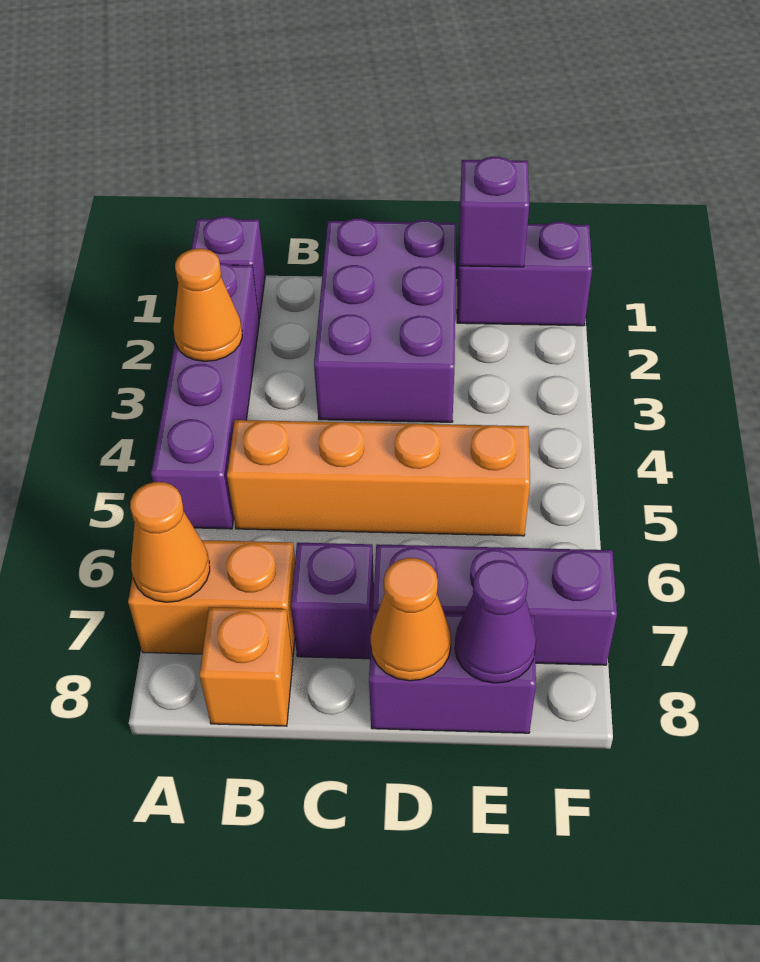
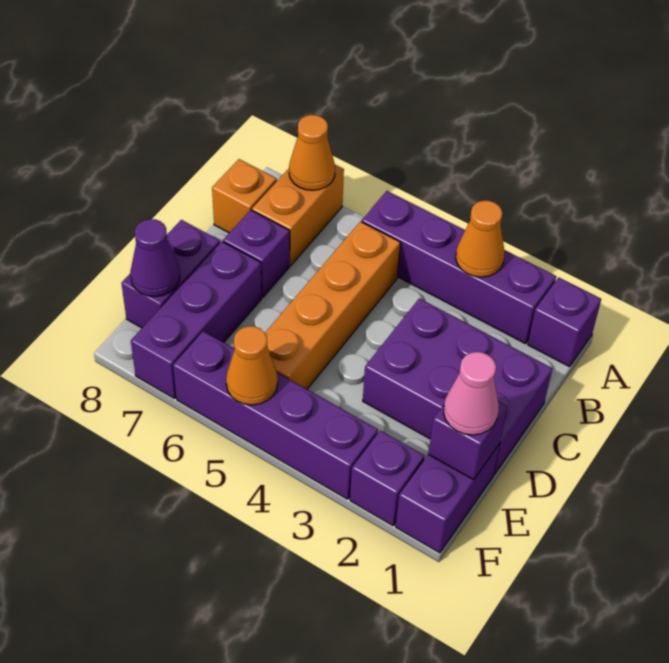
orange 1x1 cone [371,558,451,681] -> orange 1x1 cone moved to [226,326,278,405]
none -> pink 1x1 cone [444,352,499,435]
none -> purple 1x1 brick [350,431,425,526]
none -> purple 1x4 brick [173,331,378,499]

